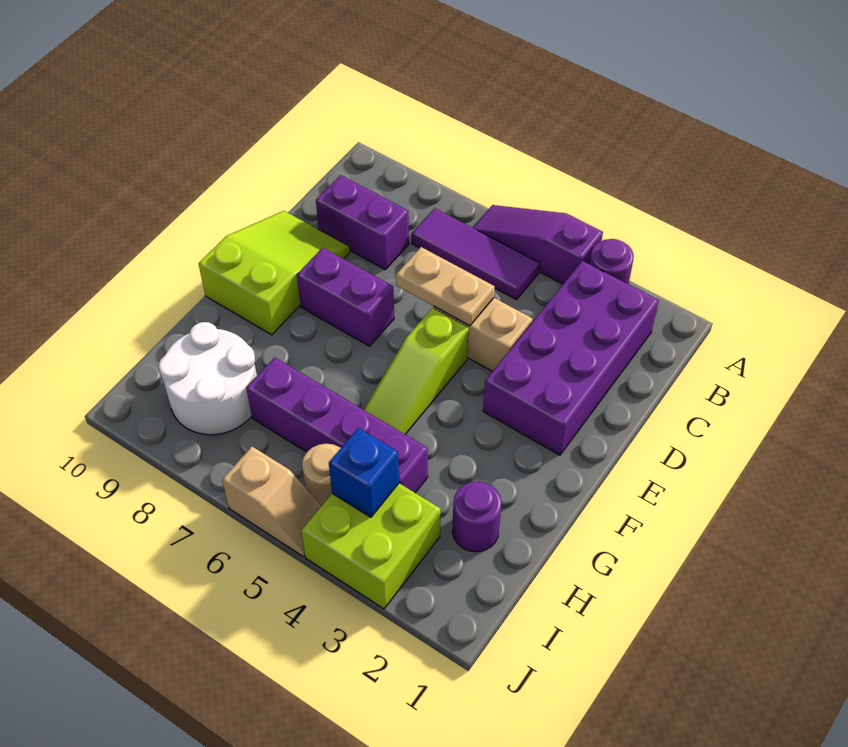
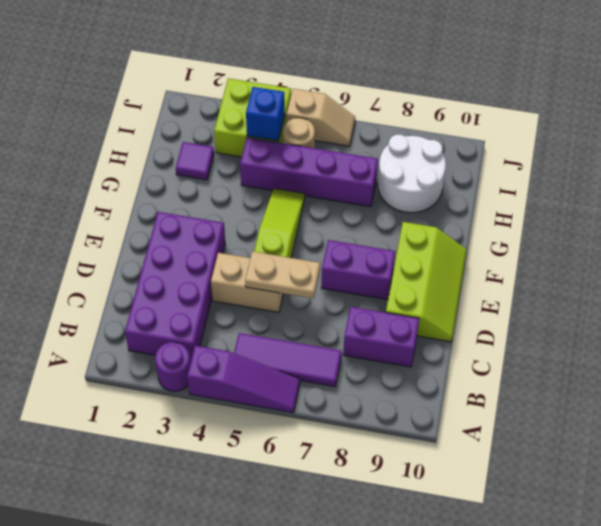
lime 2x3 slope [199,211,350,335] -> lime 2x3 slope turned to [386,222,467,342]
purple 1x1 round brick [452,482,502,552] -> purple 1x1 tile [176,142,214,180]
tan 1x2 slope [222,447,321,557] -> tan 1x2 slope turned to [287,89,355,146]

